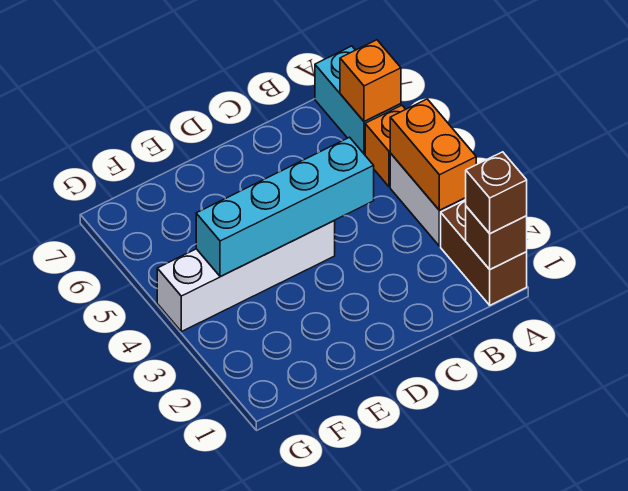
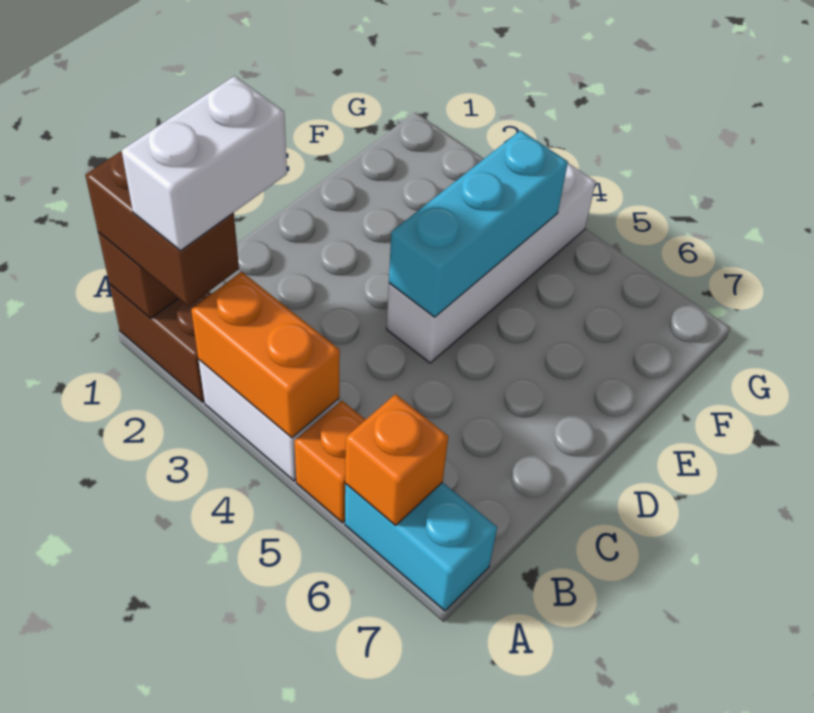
brown 1x1 brick [466,152,527,234] -> brown 1x2 brick [85,151,239,306]
none -> white 1x2 brick [121,76,287,251]
cyan 1x4 brick [196,137,374,277] -> cyan 1x3 brick [389,130,568,317]

